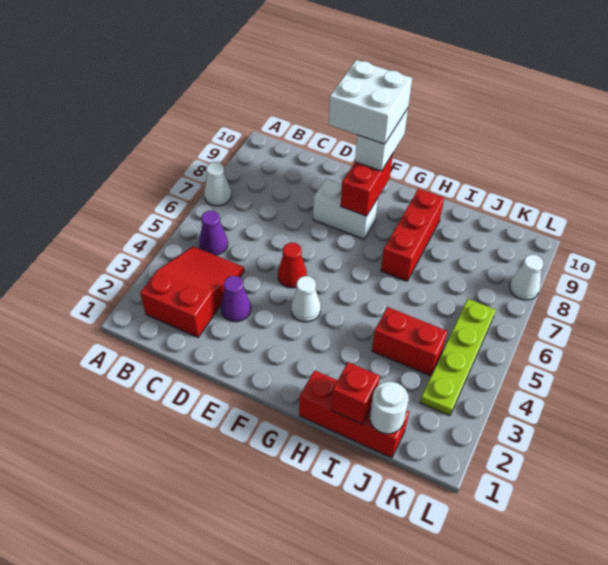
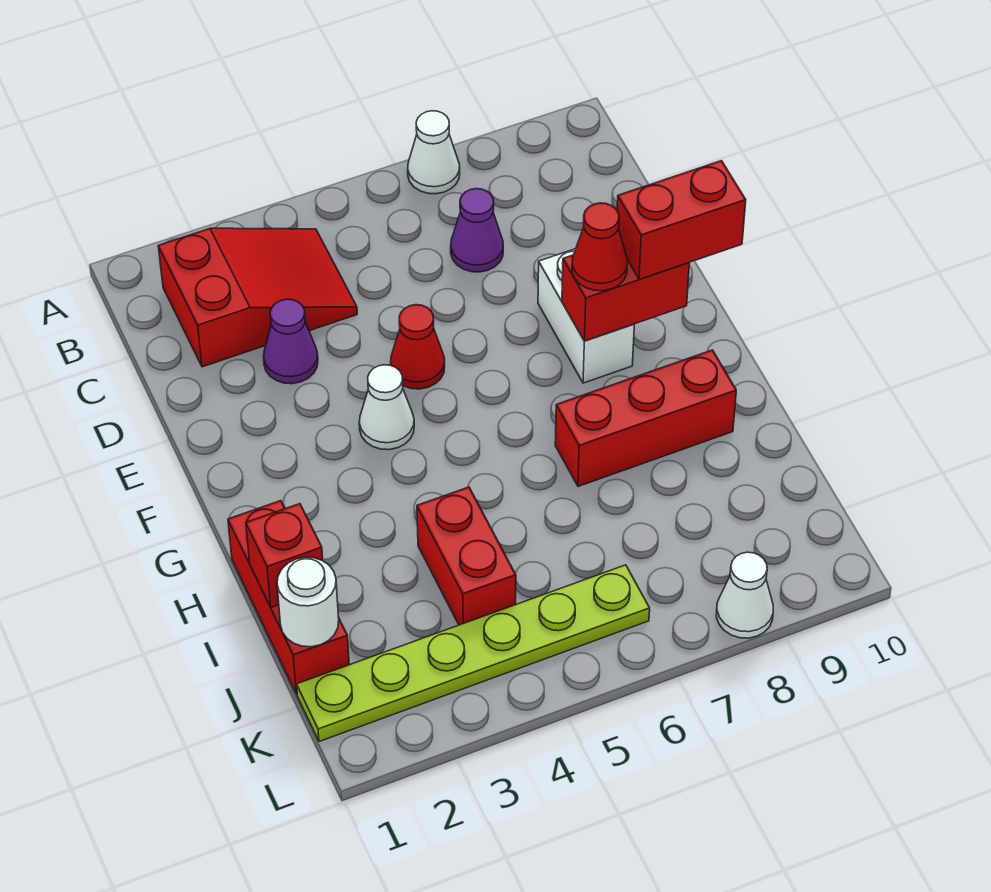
purple 1x1 cone [199,211,228,255] -> purple 1x1 cone moved to [451,189,503,272]
white 2x2 brick [329,60,412,144] -> none
none -> red 1x1 cone [572,203,628,291]
white 1x2 brick [355,108,408,171] -> red 1x2 brick [617,161,746,280]
lime 1x4 plate [420,299,496,416] -> lime 1x6 plate [297,565,650,742]

